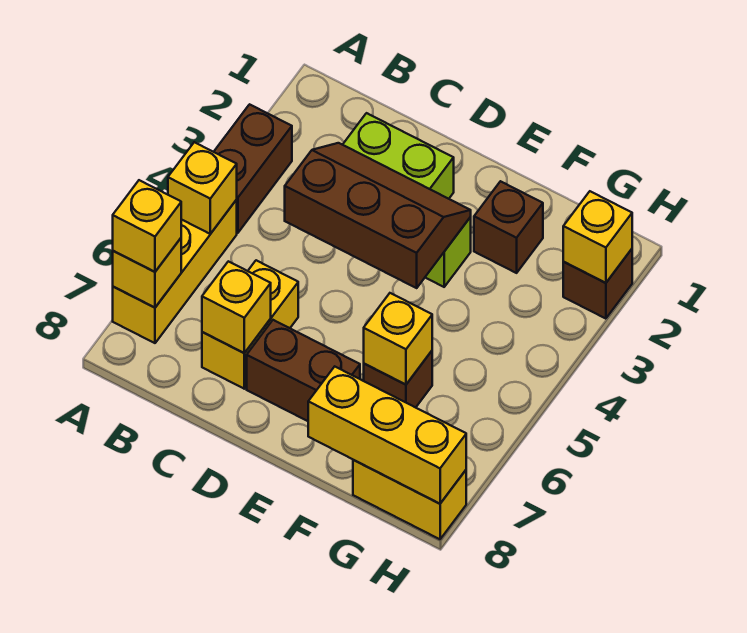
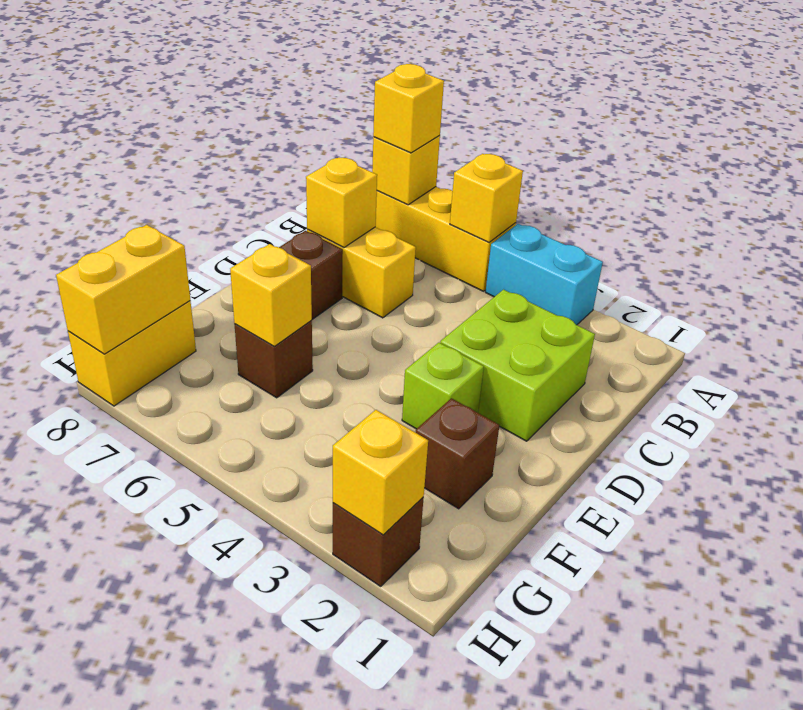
brown 1x2 brick [214,104,292,233] -> cyan 1x2 brick [486,224,603,325]
brown 2x3 slope [285,143,471,288] -> none
yellow 1x3 brick [308,367,466,504] -> yellow 1x2 brick [56,225,190,354]

